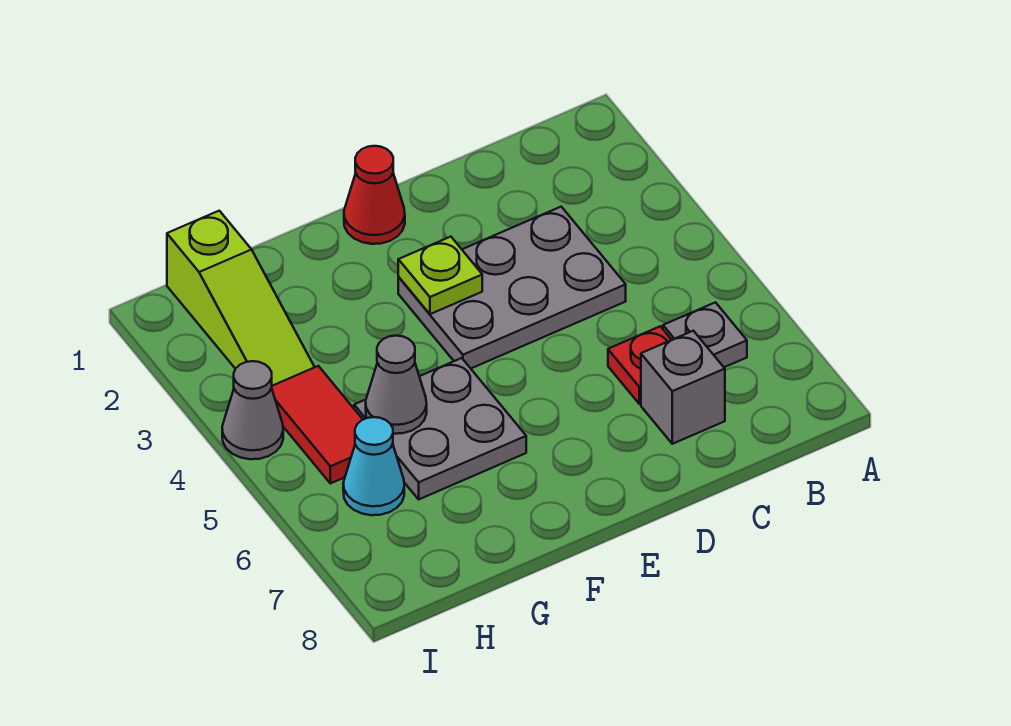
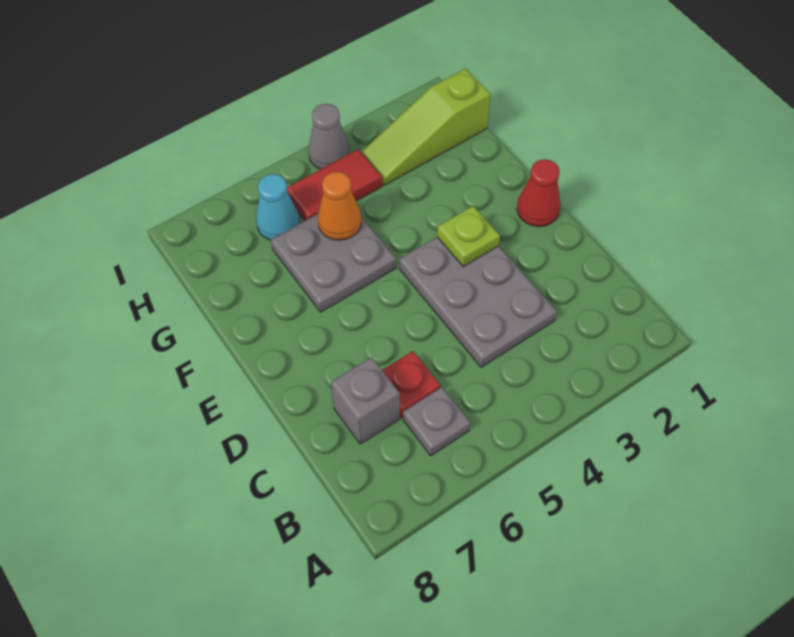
grey 1x1 cone [366,336,427,434] -> orange 1x1 cone [317,172,361,240]

